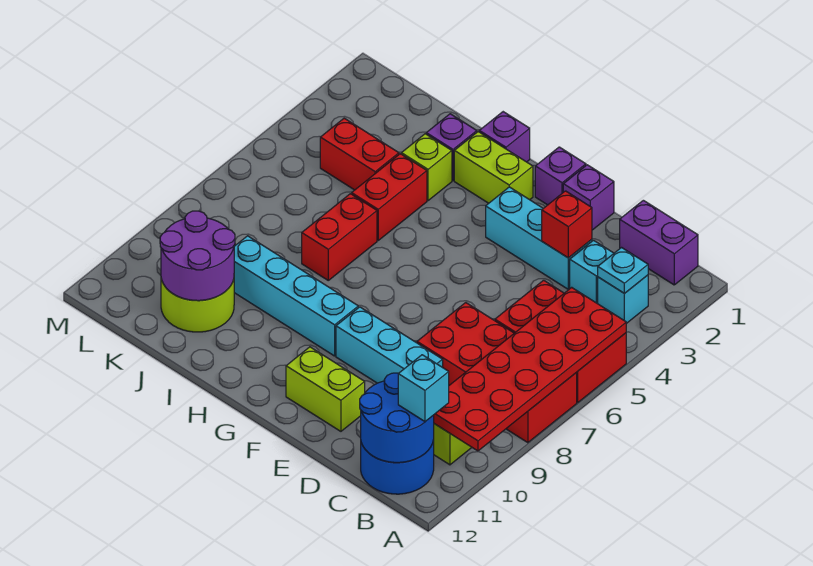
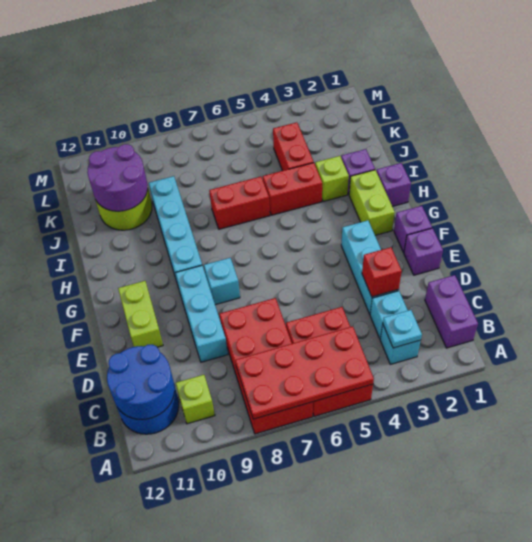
red 2x6 plate [434,287,626,451] -> red 2x4 plate [235,326,374,419]
cyan 1x1 brick [398,355,449,422] -> cyan 1x1 brick moved to [204,258,240,305]

